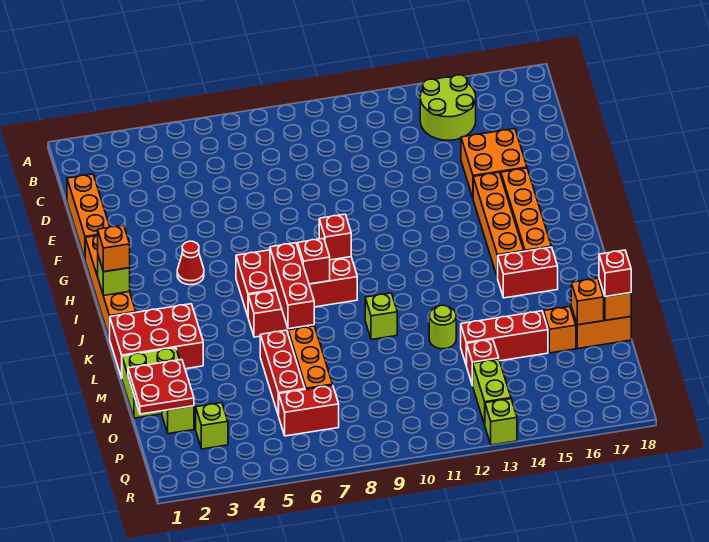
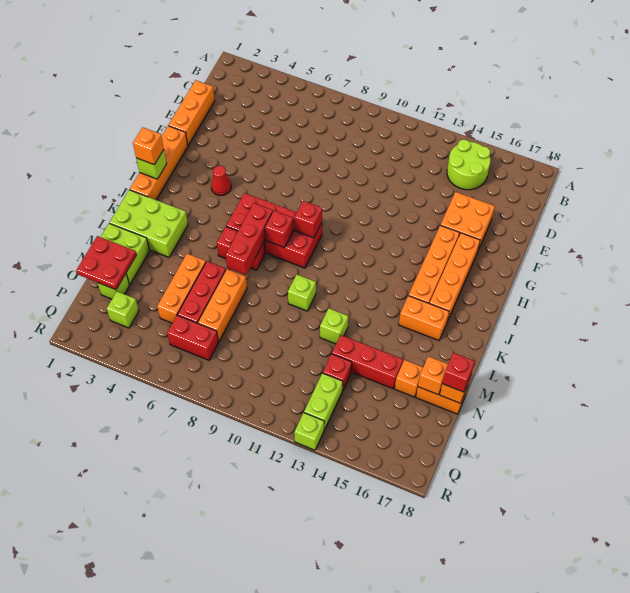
red 2x3 brick [110,304,203,378] -> lime 2x3 brick [109,190,188,257]
red 1x2 brick [498,247,558,298] -> orange 1x2 brick [399,296,449,340]
none -> orange 1x3 brick [157,254,206,323]
lime 1x1 round brick [429,305,456,349] -> lime 1x1 brick [320,308,348,344]

